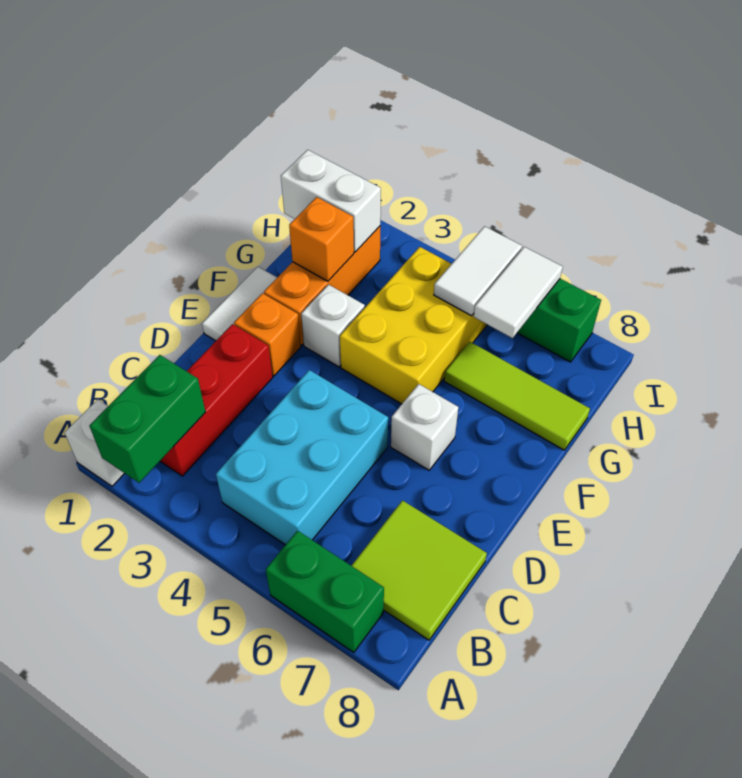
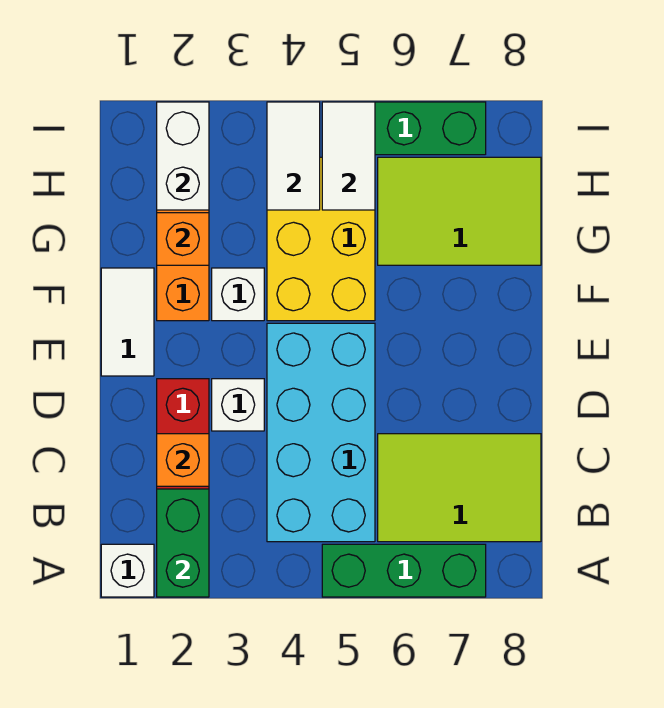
green 1x2 brick [266,531,384,652] -> green 1x3 brick [322,544,486,597]
cyan 2x3 brick [216,370,388,545] -> cyan 2x4 brick [267,323,375,542]
lime 2x2 tile [351,501,487,640] -> lime 2x3 tile [378,434,541,542]
orange 1x1 brick [234,293,301,376] -> orange 1x1 brick moved to [157,434,209,486]
white 1x1 brick [391,384,458,470] -> white 1x1 brick moved to [212,379,264,431]
lime 1x3 tile [444,342,590,450] -> lime 2x3 tile [378,157,541,265]
white 1x2 brick [281,150,381,252] -> white 1x2 brick turned to [157,102,209,210]
white 1x2 tile [474,247,563,338] -> white 1x2 tile moved to [267,102,320,210]

